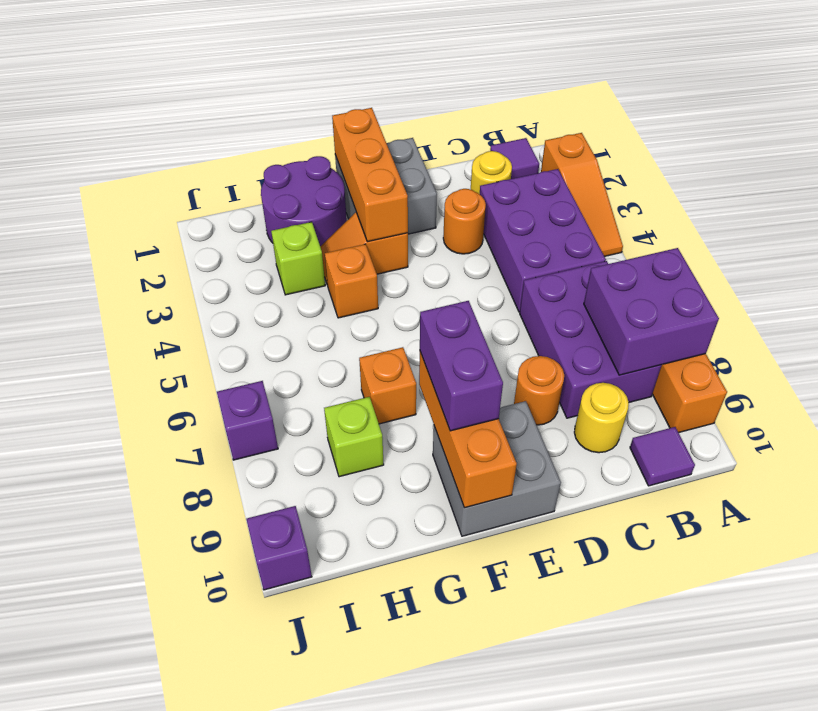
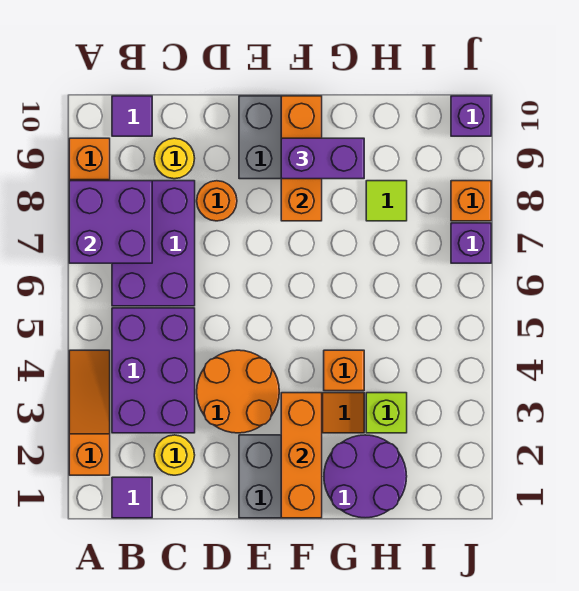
orange 1x1 round brick [443,189,486,254] -> orange 2x2 round brick [197,350,279,433]
purple 1x2 brick [420,301,503,431] -> purple 1x2 brick turned to [281,138,364,179]
orange 1x1 brick [359,347,416,424] -> orange 1x1 brick moved to [451,181,491,221]
lime 1x1 brick [324,397,384,477] -> lime 1x1 tile [366,181,407,221]

